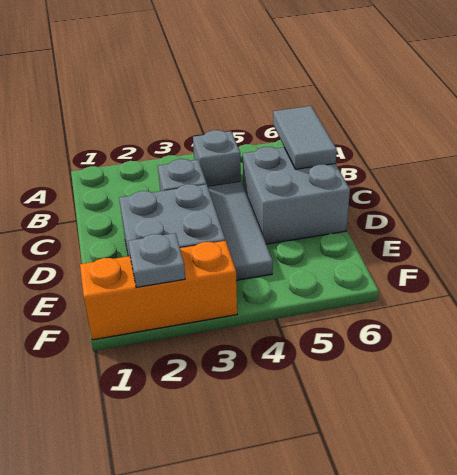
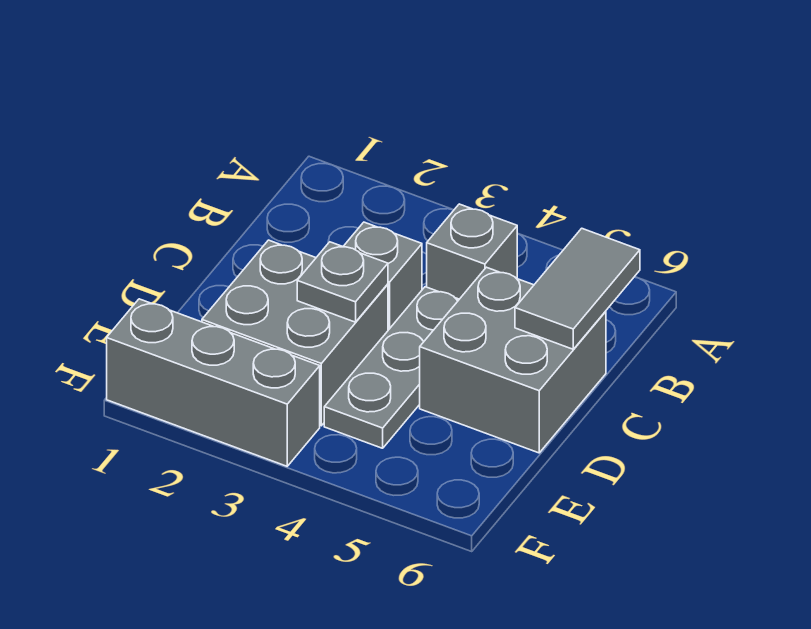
grey 1x3 tile [208,182,273,280] -> grey 1x3 plate [324,287,459,448]
orange 1x3 brick [80,241,237,340] -> grey 1x3 brick [107,299,320,466]
grey 1x1 plate [128,233,185,287] -> grey 1x1 plate moved to [297,242,388,322]

